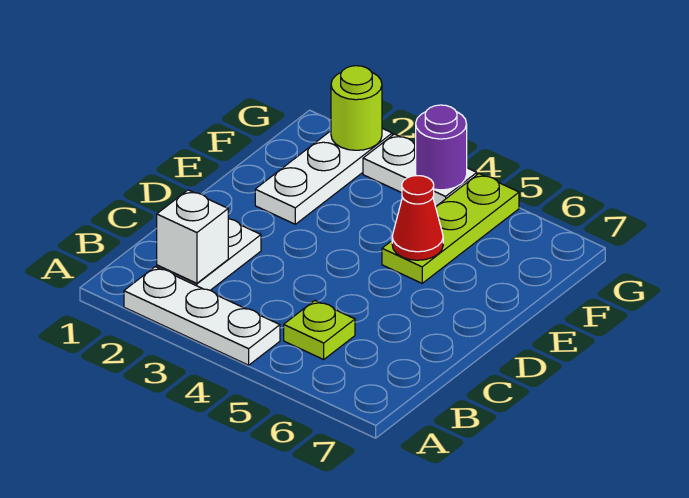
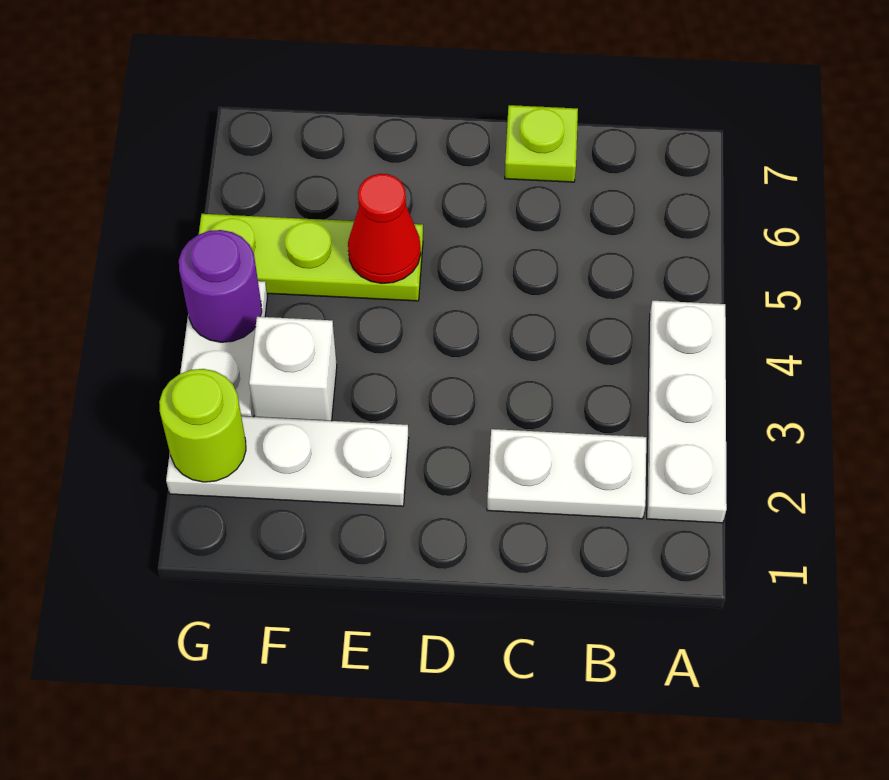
white 1x1 brick [157,190,228,283] -> white 1x1 brick moved to [249,317,337,421]
lime 1x1 plate [284,300,355,359] -> lime 1x1 plate moved to [505,105,578,182]

